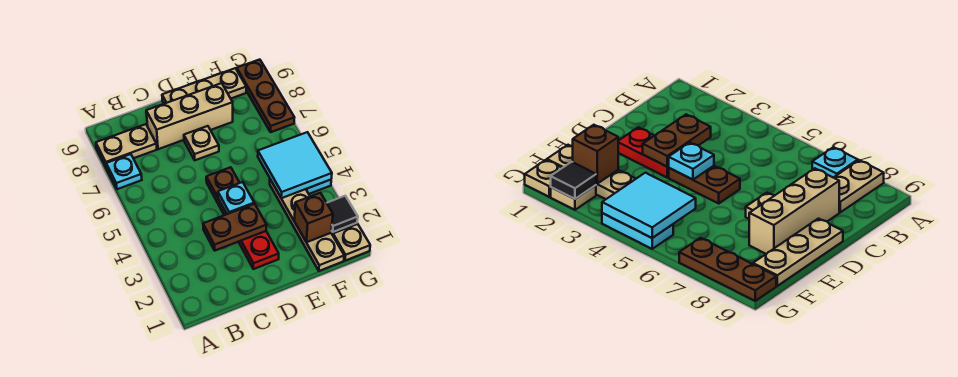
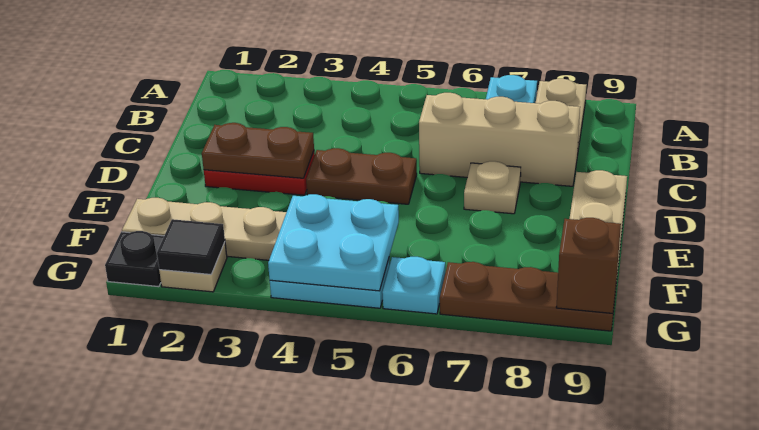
brown 1x2 plate [203,204,266,251] -> brown 1x2 plate turned to [202,123,314,178]
tan 1x3 brick [146,83,233,149] -> tan 1x3 brick turned to [419,93,580,186]
cyan 1x1 plate [218,182,254,214] -> cyan 1x1 plate moved to [382,257,445,314]
brown 1x1 brick [294,193,333,242] -> brown 1x1 brick moved to [556,218,621,313]
cyan 2x2 tile [258,132,332,198] -> cyan 2x2 plate [268,194,399,291]
tan 1x1 plate [333,224,370,261] -> black 1x1 plate [105,231,164,287]

